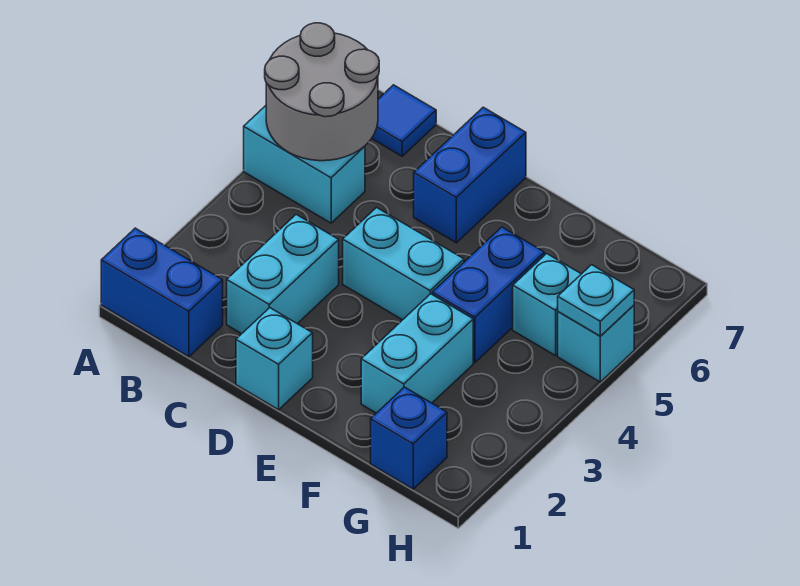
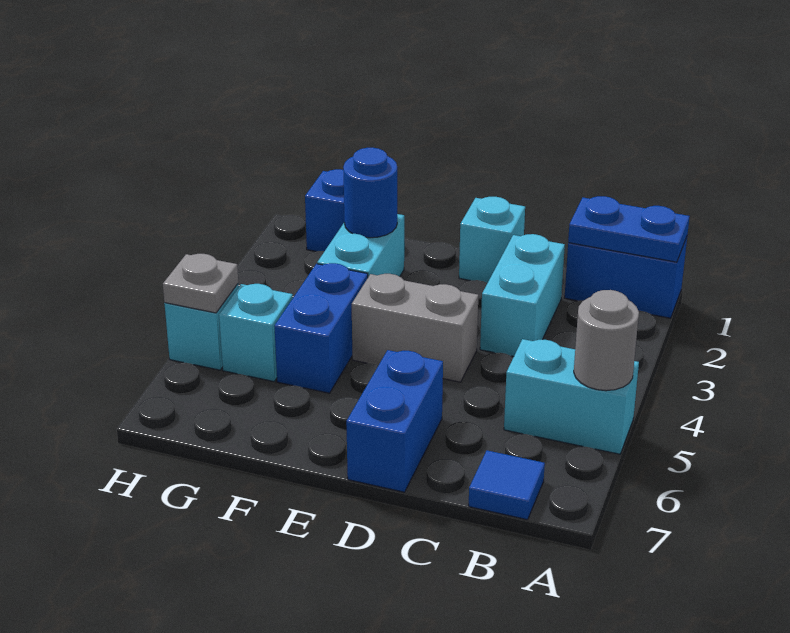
none -> blue 1x2 plate [568,196,690,262]
grey 2x2 round brick [265,23,379,161] -> grey 1x1 round brick [574,290,639,391]
cyan 1x2 brick [343,208,464,320] -> grey 1x2 brick [352,274,478,382]
none -> blue 1x1 round brick [343,148,397,238]
cyan 1x1 plate [558,265,634,336] -> grey 1x1 plate [163,254,238,313]

